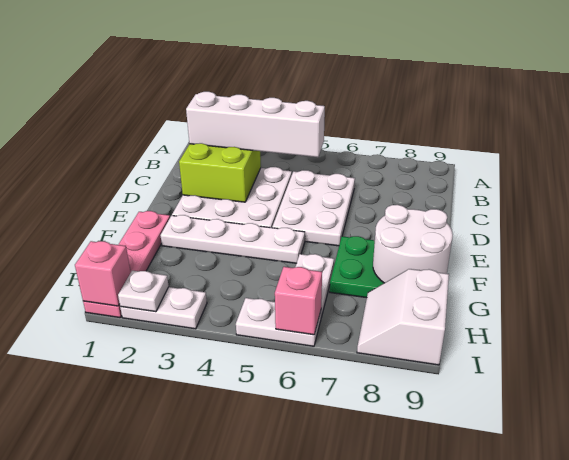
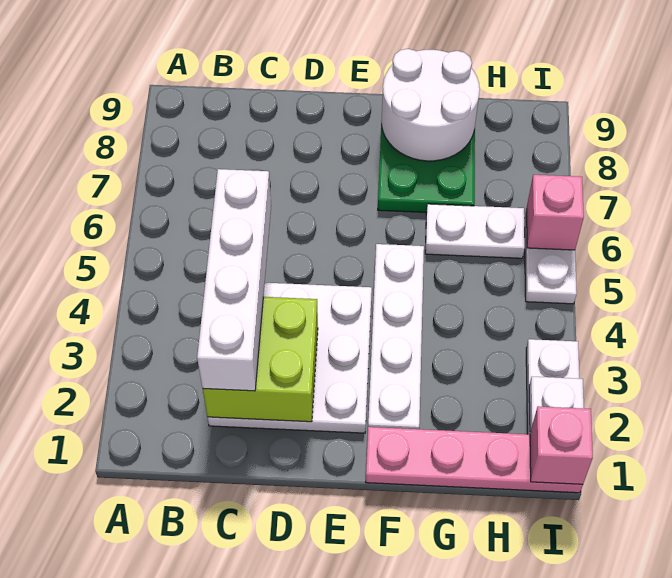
white 2x3 plate [272,170,355,246] -> none
white 2x2 slope [357,269,449,365] -> none

